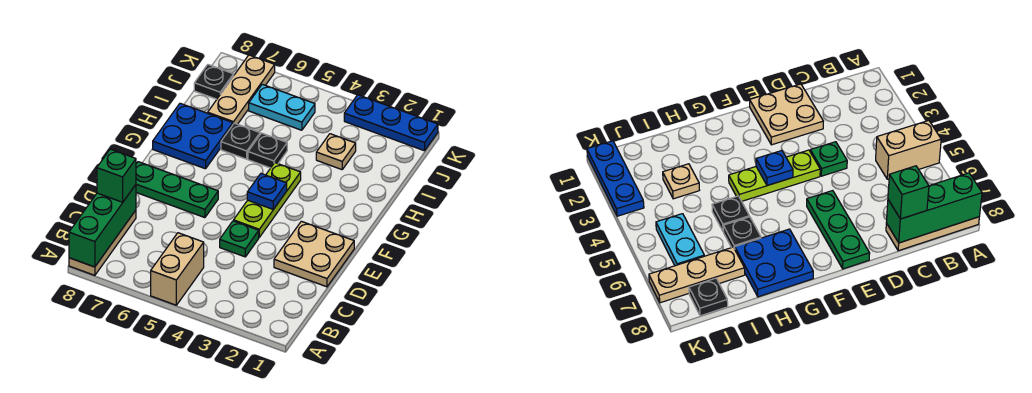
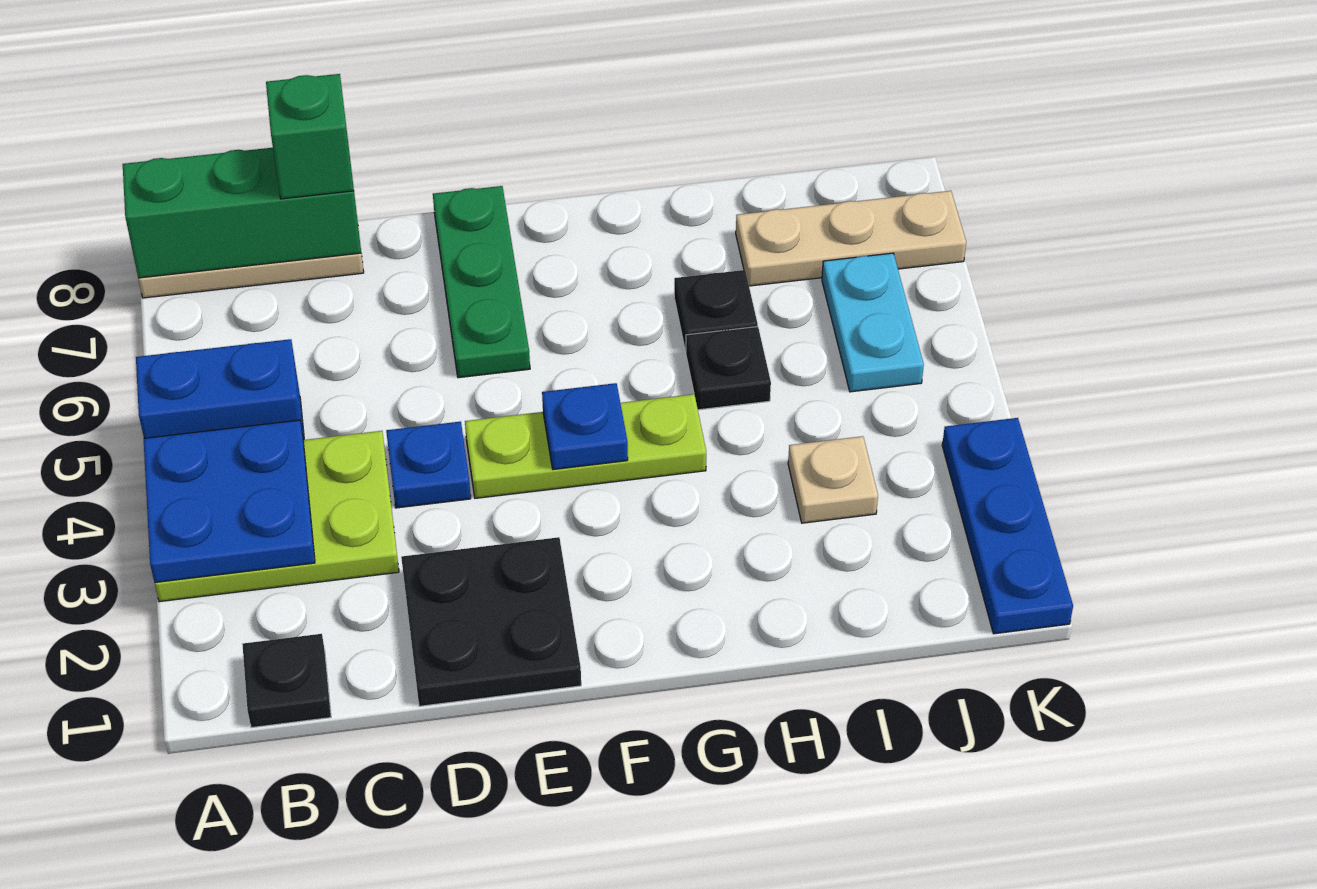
none -> lime 2x3 plate [155,431,399,602]
tan 1x2 brick [151,233,204,305] -> blue 1x2 brick [136,339,304,440]
tan 2x2 plate [274,221,354,287] -> black 2x2 plate [401,537,581,706]
green 1x1 plate [220,221,259,257] -> blue 1x1 plate [386,422,471,508]
blue 2x2 plate [153,103,233,169] -> blue 2x2 plate moved to [144,420,315,583]
black 1x1 plate [194,65,234,99] -> black 1x1 plate moved to [242,634,331,728]

